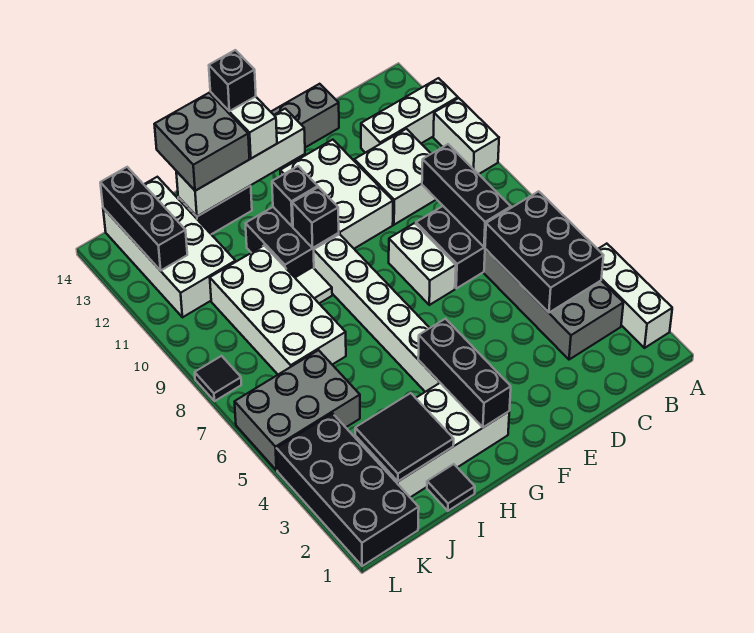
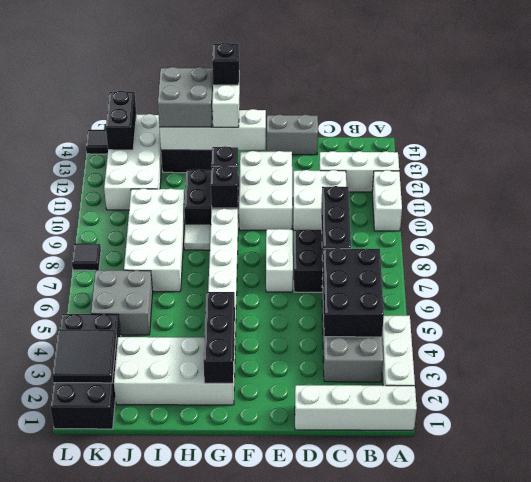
none -> white 1x4 brick [295,385,417,430]
black 1x1 tile [427,464,475,511] -> black 1x1 tile moved to [86,130,108,154]
black 2x2 tile [355,393,454,481] -> black 2x2 tile moved to [52,329,116,383]
grey 2x3 brick [235,350,360,470] -> grey 2x2 brick [91,270,153,335]
black 1x3 brick [100,167,187,271] -> black 1x2 brick [106,91,136,150]

